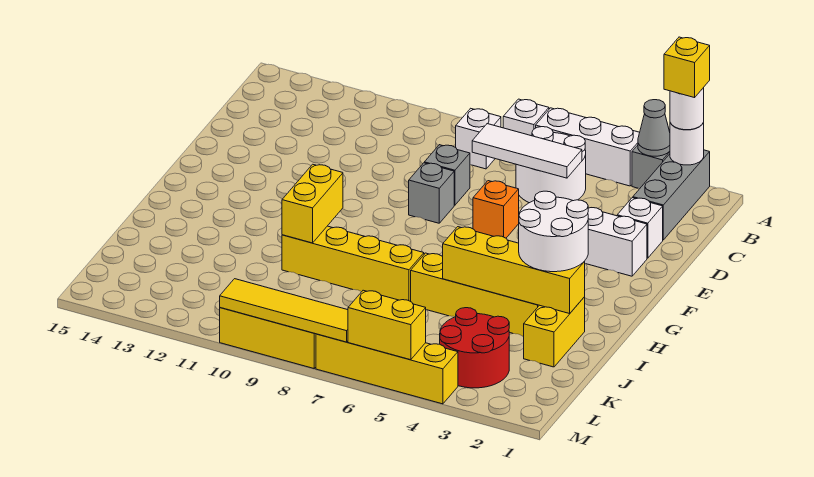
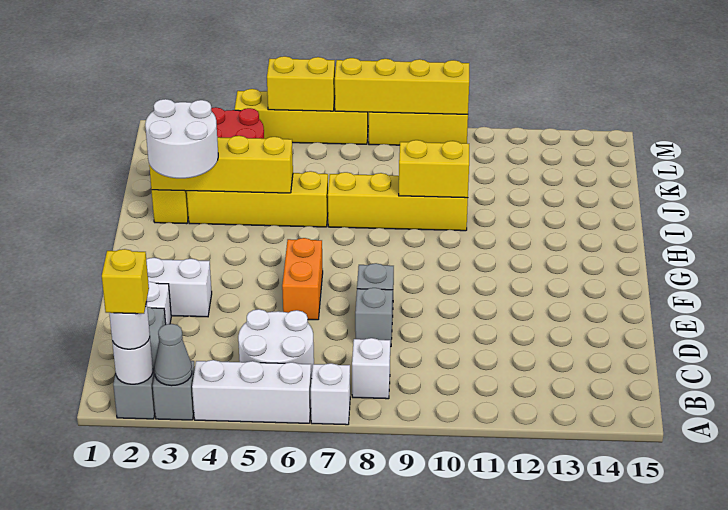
white 1x3 tile [472,124,582,178] -> none
orange 1x1 brick [473,181,519,238] -> orange 1x2 brick [282,238,323,320]
yellow 1x2 brick [282,164,343,243] -> yellow 1x2 brick turned to [399,140,469,198]
yellow 1x4 tile [220,279,348,342] -> yellow 1x4 brick [335,58,469,114]

